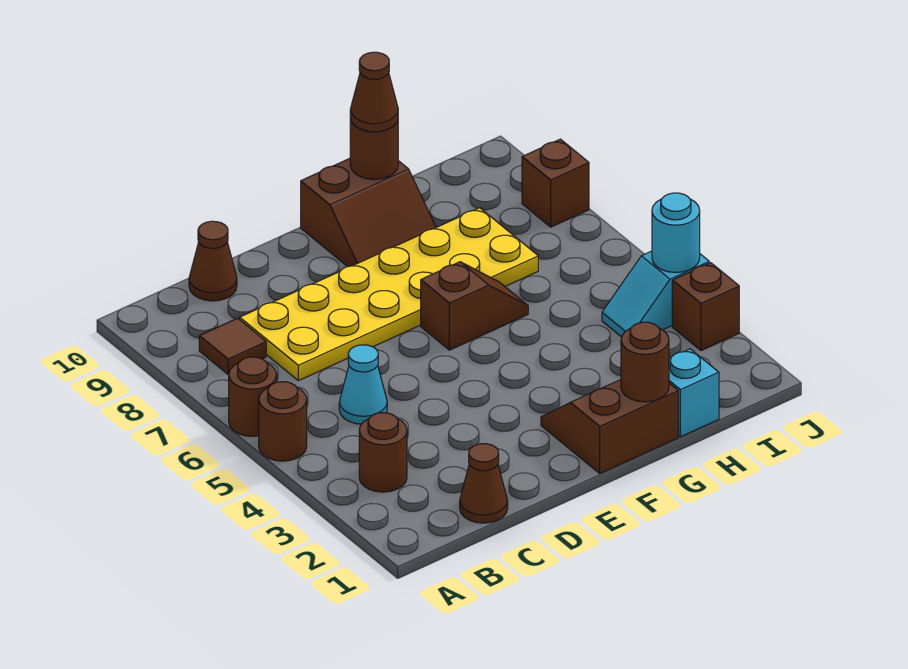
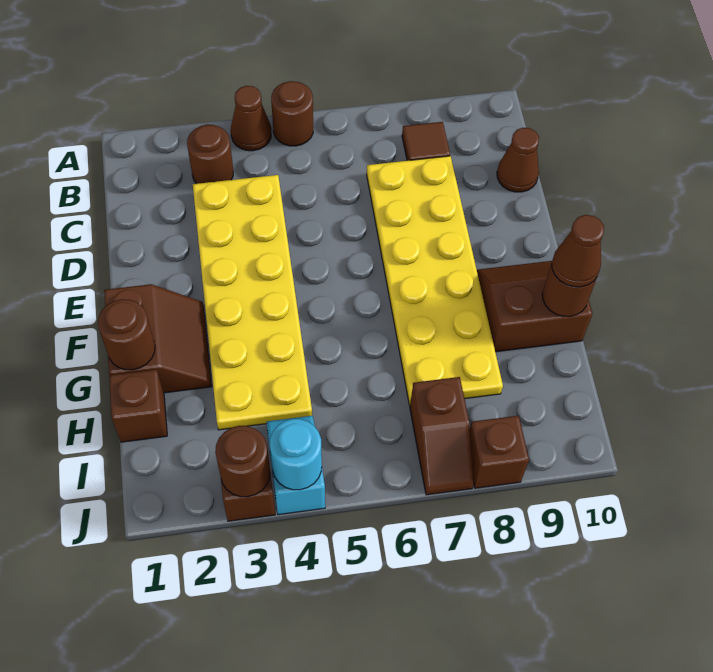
brown 1x1 round brick [229,357,277,436] -> brown 1x1 round brick moved to [215,426,270,497]
brown 1x1 cone [460,444,508,523] -> brown 1x1 cone moved to [231,86,271,151]
none -> yellow 2x6 plate [193,175,312,430]
cyan 1x1 cone [339,345,387,424] -> none
brown 1x2 slope [421,262,528,350] -> brown 1x2 slope moved to [410,377,473,495]
brown 2x2 slope [301,158,436,267] -> brown 2x2 slope turned to [477,261,592,352]
cyan 1x1 brick [669,349,719,437] -> brown 1x1 brick [109,369,167,442]

